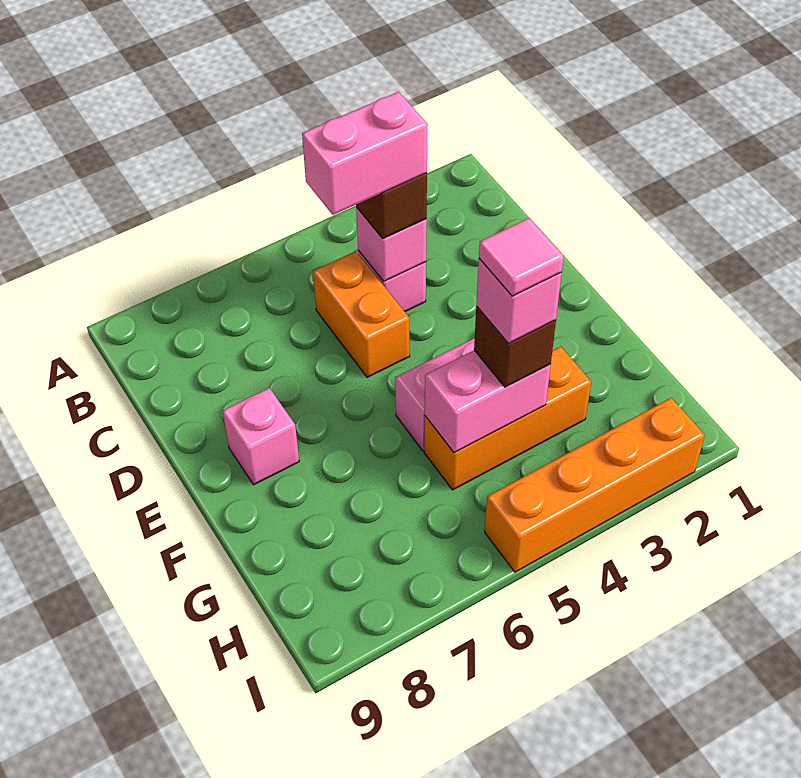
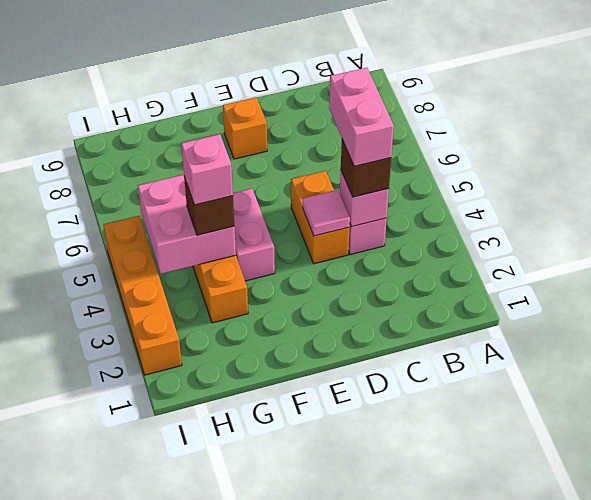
orange 1x2 brick [313,251,410,377] -> orange 1x2 brick turned to [291,171,350,264]
pink 1x1 brick [223,388,299,485] -> orange 1x1 brick [223,97,267,159]
pink 1x2 brick [425,350,551,453] -> pink 2x2 brick [138,175,236,274]
pink 1x1 tile [479,218,564,296] -> pink 1x1 tile moved to [303,190,350,236]

